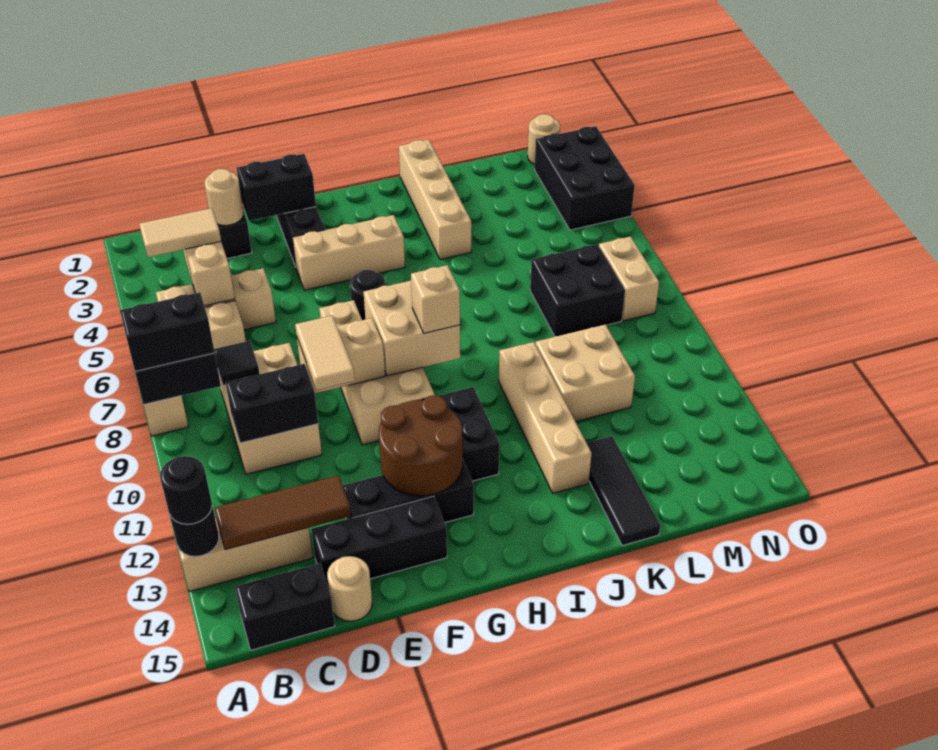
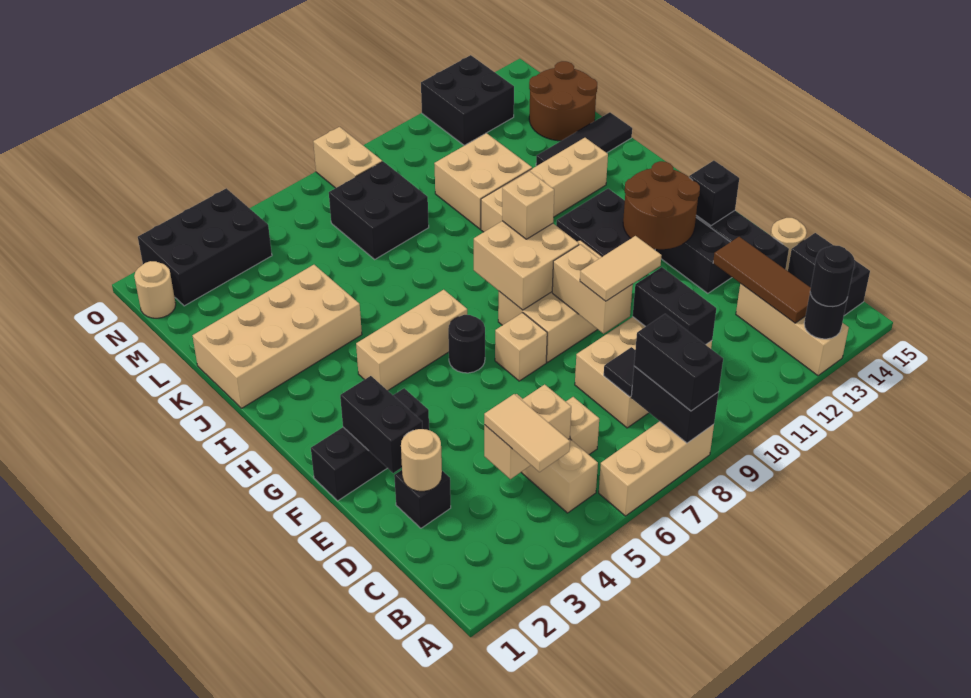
tan 1x3 brick [292,215,405,290] -> tan 1x3 brick turned to [356,290,467,390]
none -> black 1x1 brick [689,161,739,226]
tan 1x4 brick [399,140,471,259] -> tan 2x4 brick [193,265,362,408]
none -> brown 2x2 round brick [529,61,597,141]
tan 1x2 brick [599,237,659,321] -> tan 1x2 brick turned to [313,127,382,188]
none -> black 2x2 brick [421,55,514,145]

